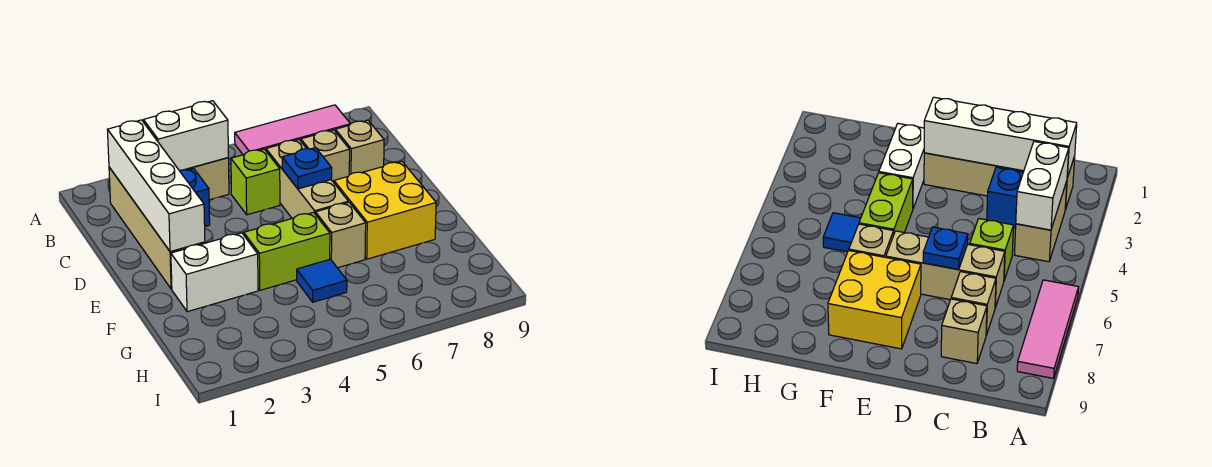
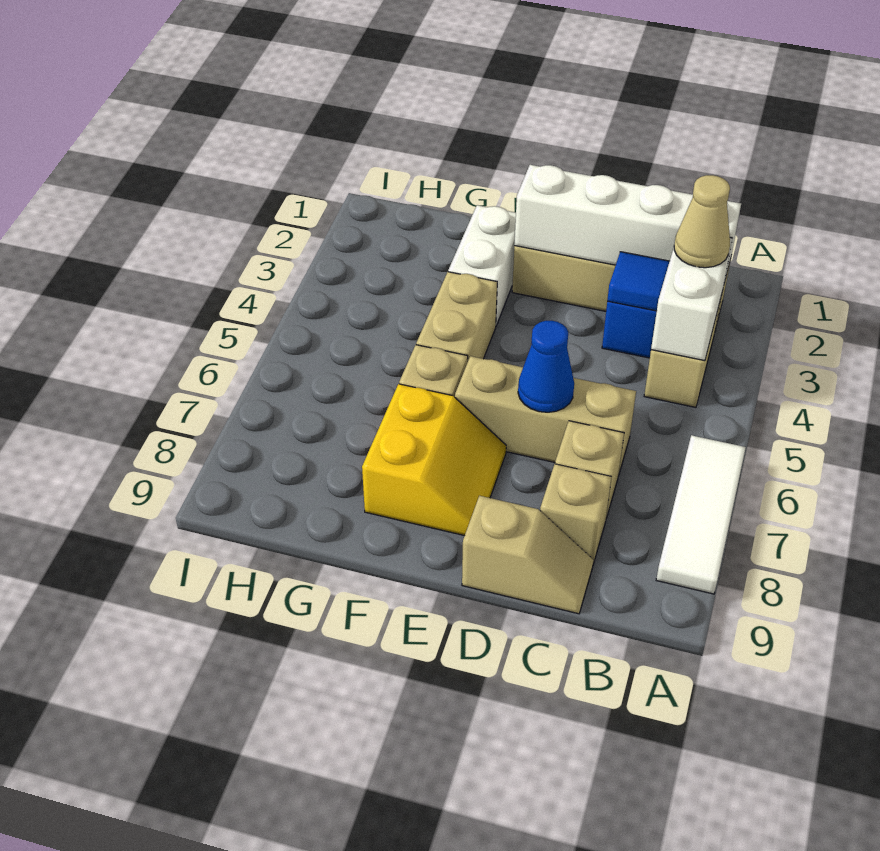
pink 1x3 tile [235,105,350,155] -> white 1x3 tile [656,435,746,594]
none -> tan 1x1 cone [674,175,730,268]
lime 1x1 brick [231,149,280,215] -> none
none -> tan 1x2 slope [462,496,593,614]
blue 1x1 plate [282,148,332,189] -> blue 1x1 cone [518,321,574,412]
yellow 2x2 brick [334,161,436,259] -> yellow 2x2 slope [362,384,506,536]
lime 1x2 brick [244,212,330,290] -> tan 1x2 brick [416,272,497,362]
blue 1x1 tile [297,259,347,302] -> blue 1x1 tile moved to [607,252,670,311]

